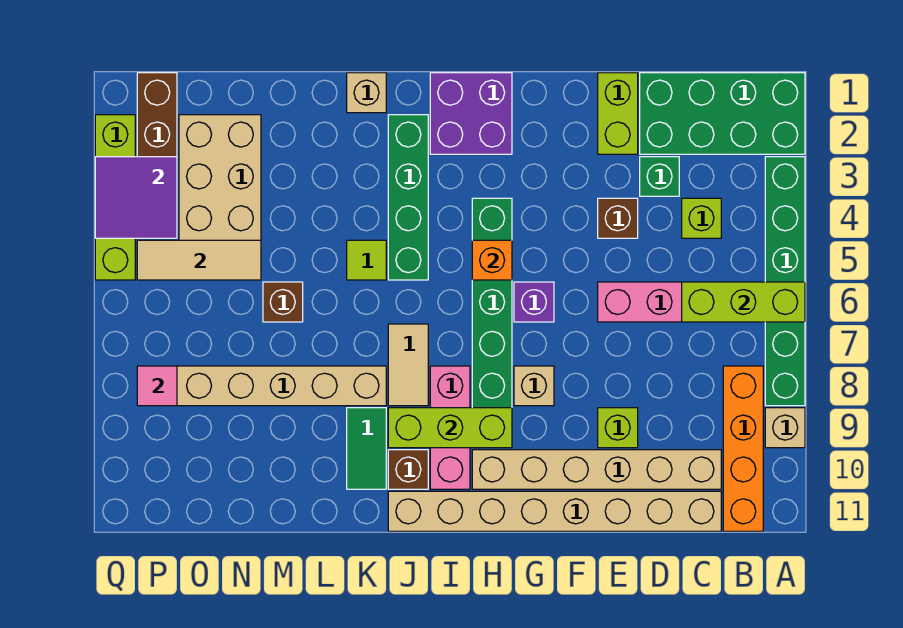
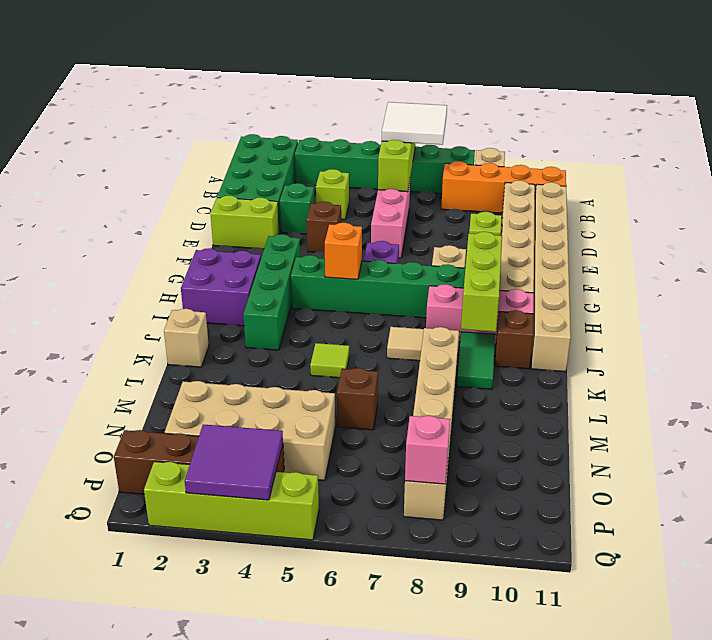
none -> white 2x2 tile [382,102,447,145]
green 1x4 brick [388,115,428,280] -> green 1x4 brick turned to [243,234,300,350]
green 1x2 tile [347,408,386,489] -> green 1x2 tile turned to [457,332,495,389]
tan 1x3 tile [137,240,261,280] -> none
pink 1x1 tile [137,366,177,406] -> pink 1x1 brick [405,416,450,484]

